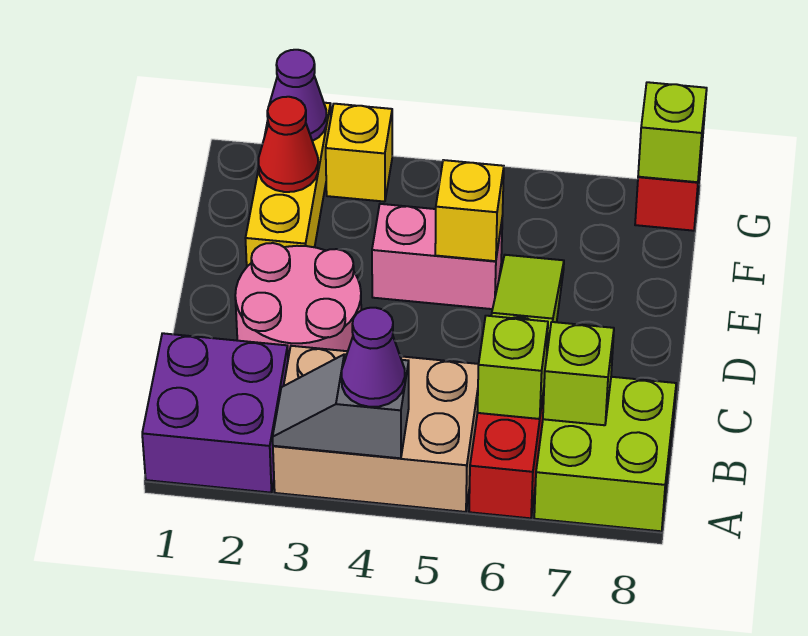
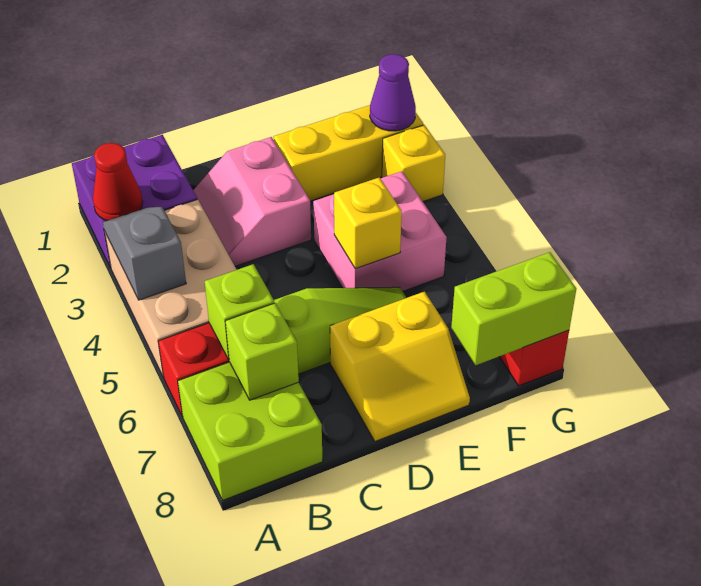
purple 1x1 cone [342,308,405,407] -> none
pink 2x2 round brick [235,243,361,358] -> pink 2x2 slope [193,137,311,266]
none -> yellow 2x2 slope [330,292,470,441]
pink 1x2 brick [372,204,502,309] -> pink 2x2 brick [313,171,447,291]
red 1x1 cone [259,97,318,192] -> red 1x1 cone moved to [93,143,143,221]
lime 1x1 brick [638,82,707,182] -> lime 1x2 brick [451,252,576,365]

